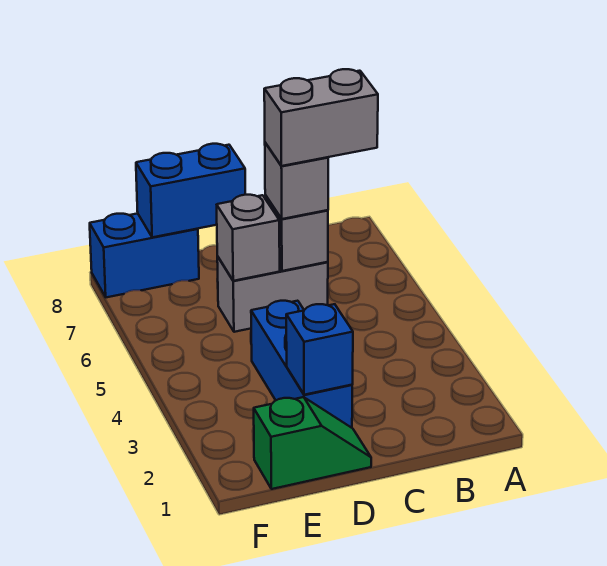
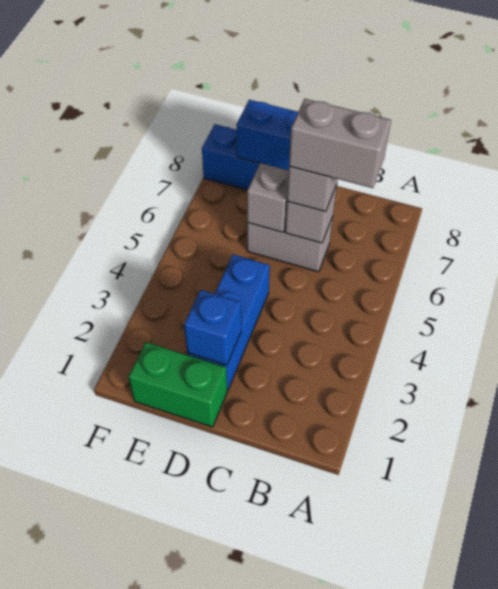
green 1x2 slope [254,397,371,489] -> green 1x2 brick [129,342,227,427]

